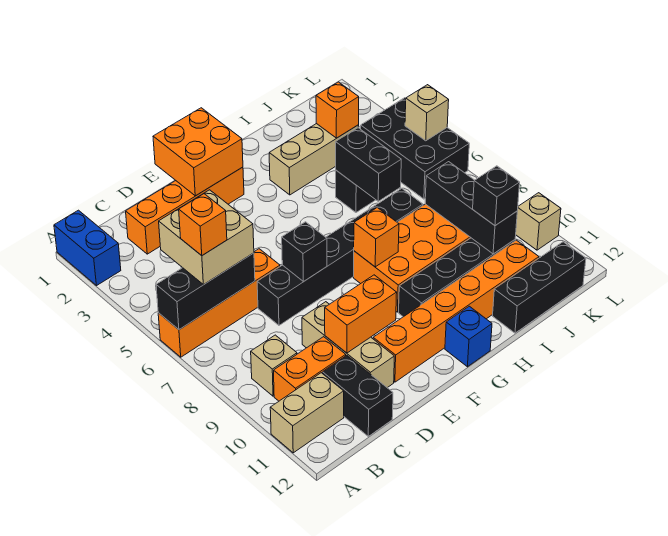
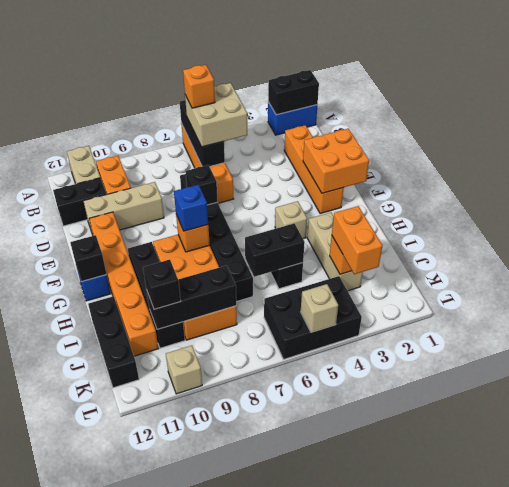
none -> black 1x2 brick [268,70,319,115]
tan 1x1 brick [251,335,297,396] -> tan 1x1 brick moved to [275,201,307,239]
orange 1x2 brick [325,275,397,353] -> orange 1x2 brick moved to [332,206,382,274]
none -> blue 1x1 brick [174,185,208,231]
none -> black 1x1 brick [70,235,107,282]

